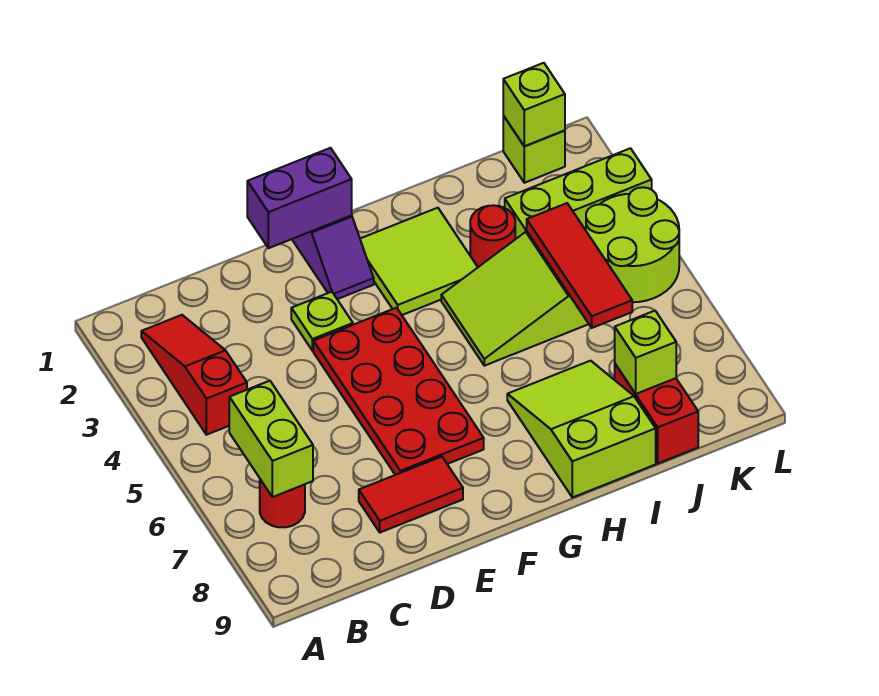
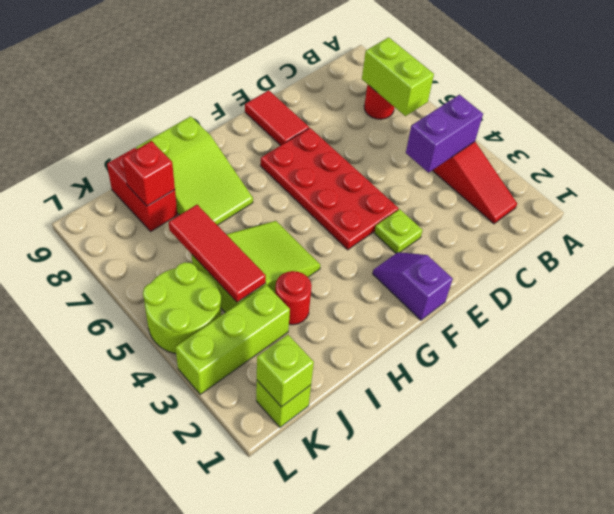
red 1x2 tile [359,457,463,532] -> red 1x2 tile turned to [245,90,309,146]
purple 1x2 brick [247,148,352,248] -> purple 1x2 brick moved to [406,95,483,173]
lime 2x2 tile [360,208,478,315] -> none
lime 1x1 brick [615,311,676,394] -> red 1x1 brick [123,141,175,206]

